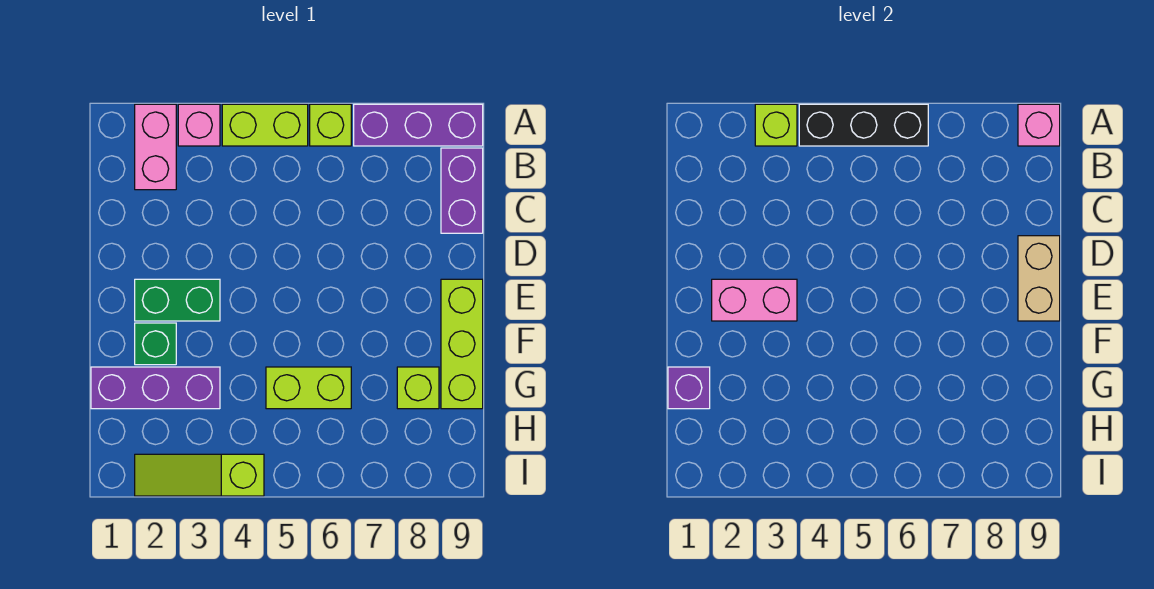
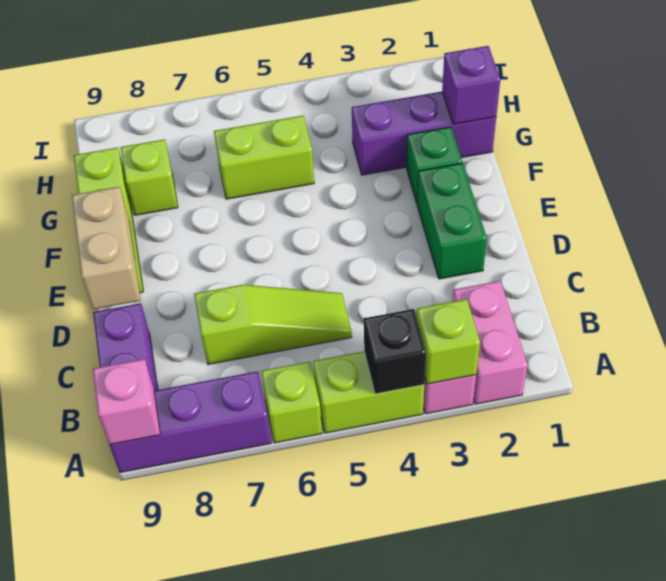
black 1x3 brick [799,104,928,146] -> black 1x1 brick [364,309,426,394]
green 1x2 brick [135,279,220,321] -> green 1x2 brick turned to [417,163,487,279]
pink 1x2 brick [712,279,797,321] -> none
lime 1x3 slope [135,454,264,496] -> lime 1x3 slope moved to [194,285,352,364]

